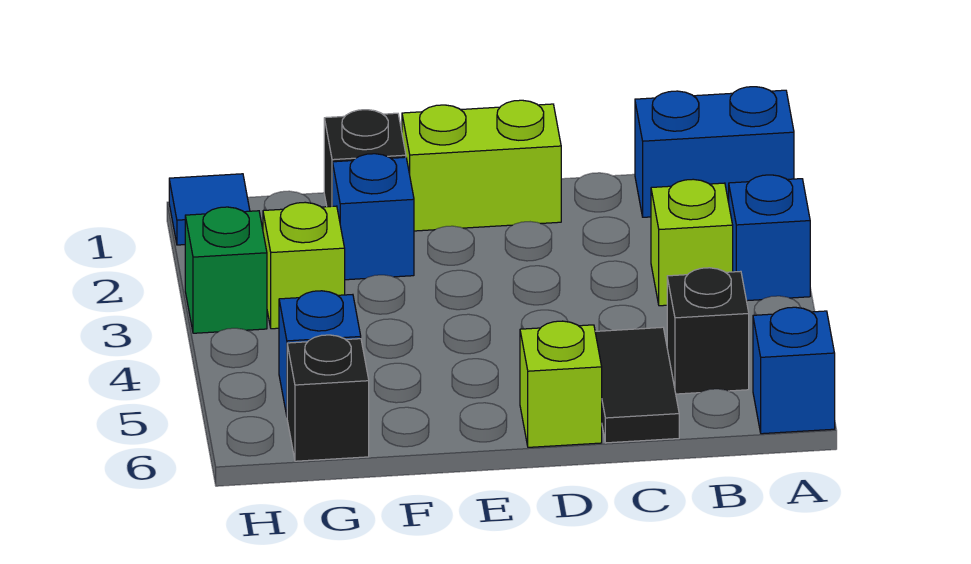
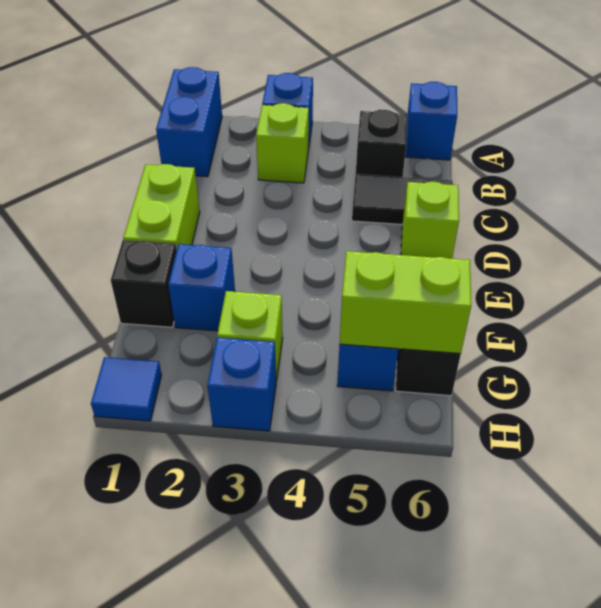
none -> lime 1x2 brick [340,251,471,354]
green 1x1 brick [185,207,267,333] -> blue 1x1 brick [207,338,276,431]

